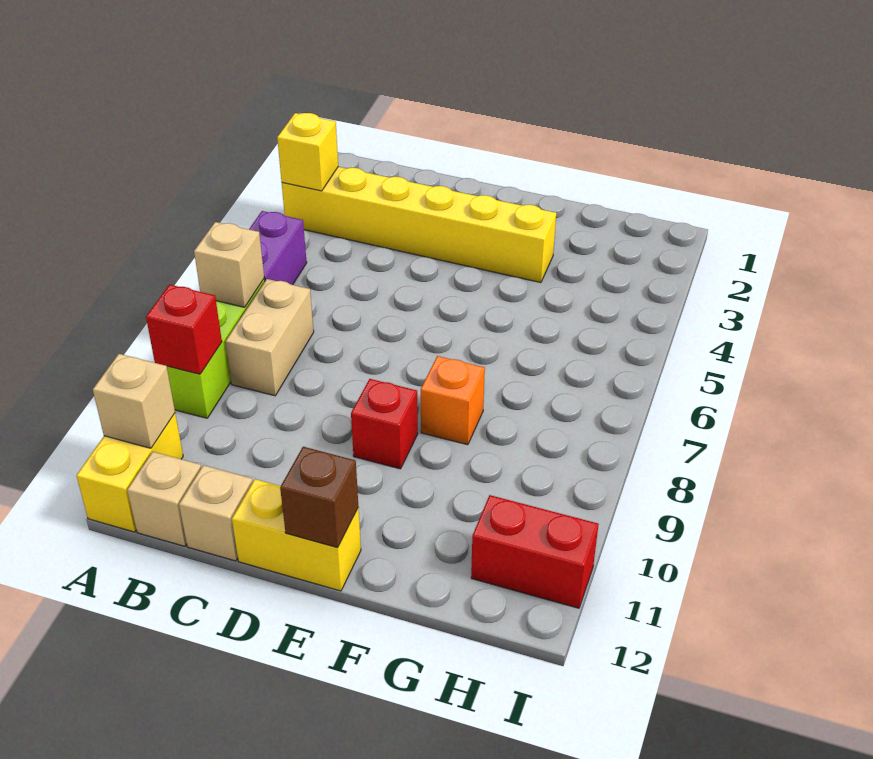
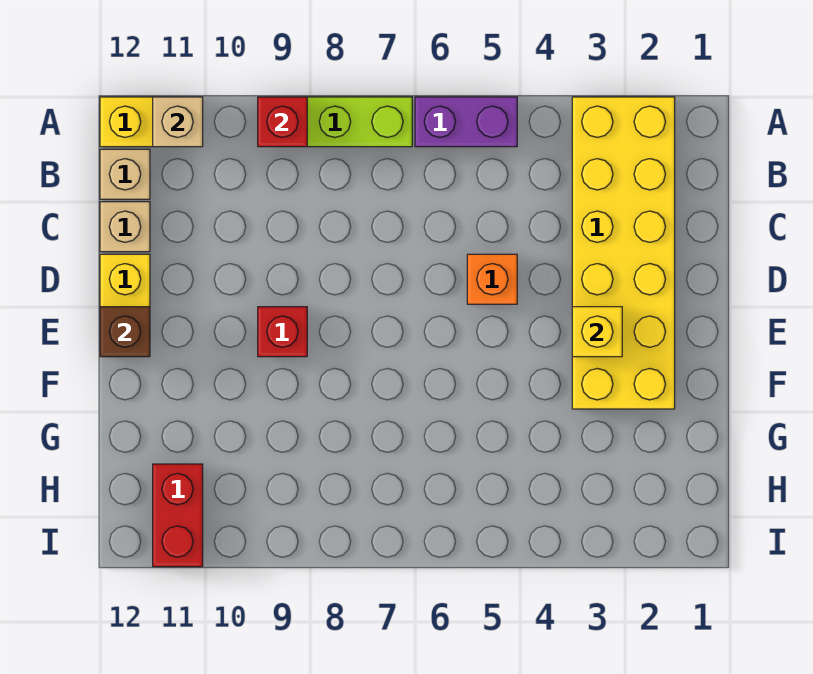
yellow 1x6 brick [282,167,556,283] -> yellow 2x6 brick [572,97,675,409]
yellow 1x1 brick [277,113,338,191] -> yellow 1x1 brick moved to [572,307,622,357]
tan 1x1 brick [194,222,264,307] -> none
tan 1x2 brick [225,279,314,396] -> none
orange 1x1 brick [421,356,485,445] -> orange 1x1 brick moved to [467,254,517,304]

